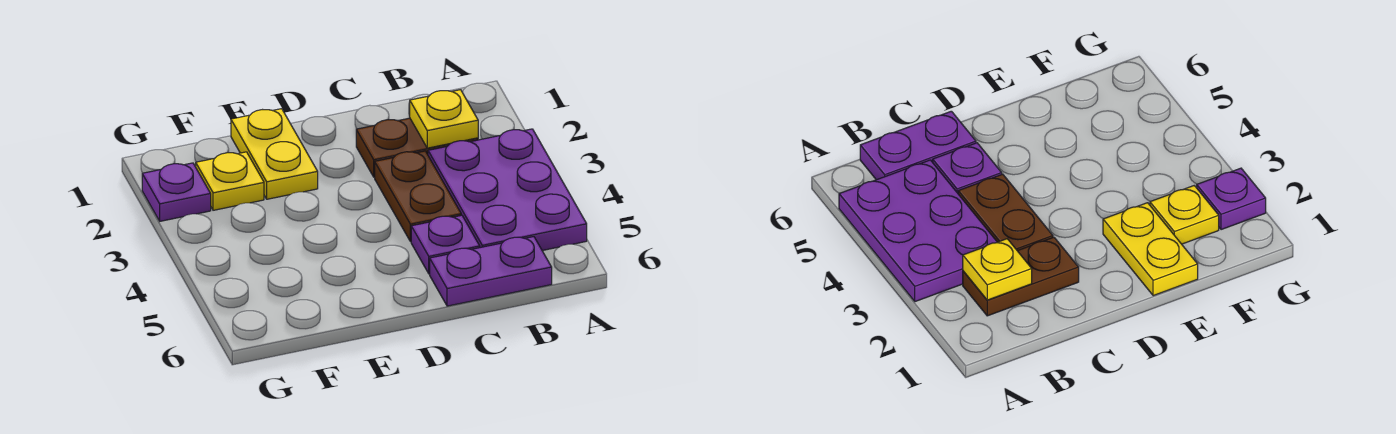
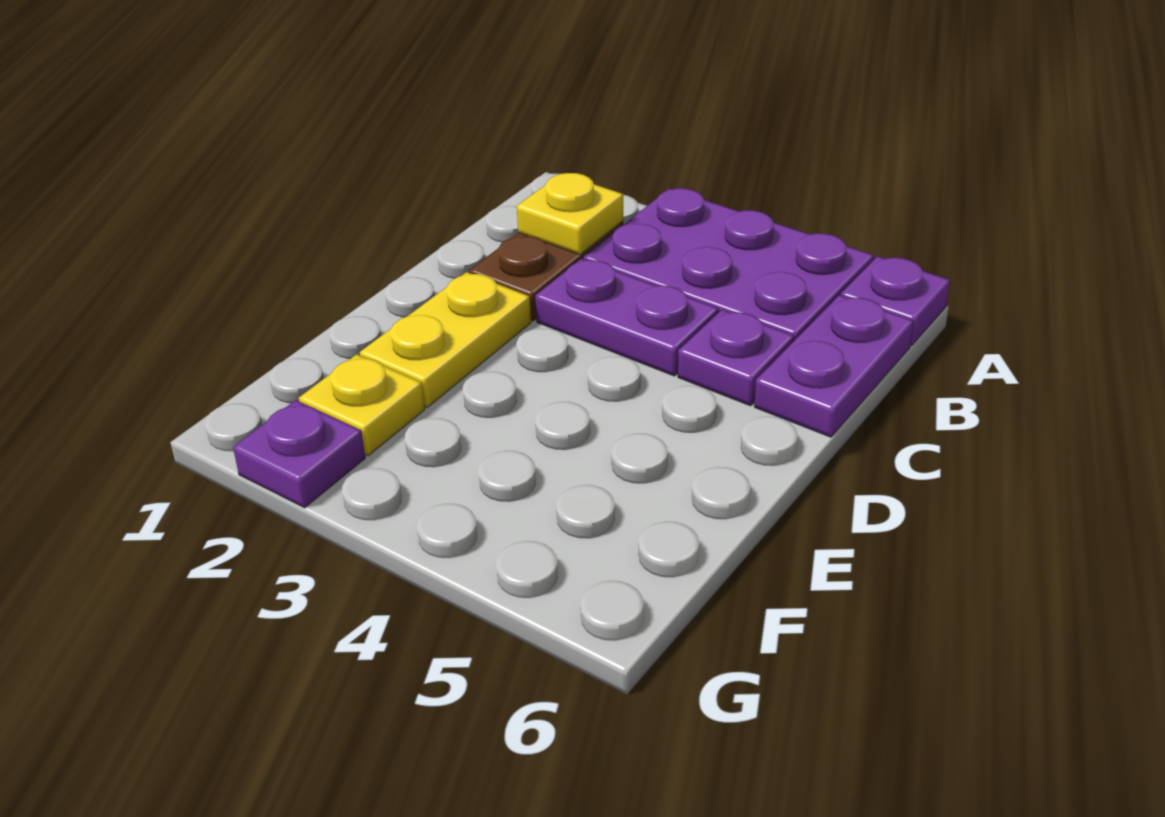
none -> purple 1x1 plate [841,256,950,346]
brown 1x2 plate [375,151,461,242] -> purple 1x2 plate [535,259,718,376]
yellow 1x2 plate [231,109,318,199] -> yellow 1x2 plate turned to [360,272,531,407]

